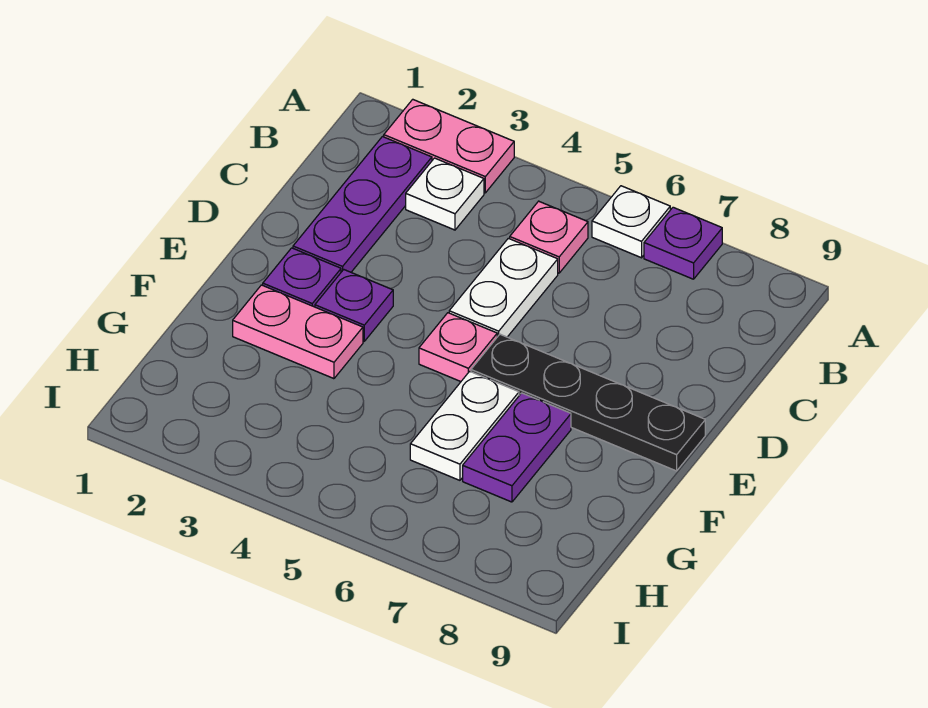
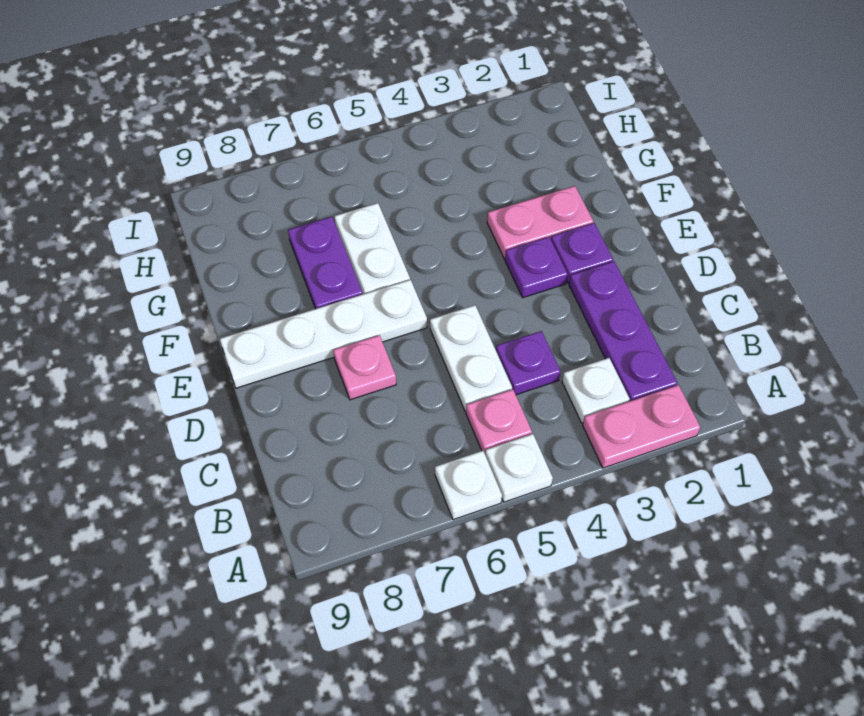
none -> white 1x1 plate [485,434,553,502]
purple 1x1 plate [644,207,722,279] -> purple 1x1 plate moved to [496,331,560,395]
pink 1x1 plate [419,313,497,382] -> pink 1x1 plate moved to [333,335,396,400]
black 1x4 plate [471,334,705,471] -> white 1x4 plate [220,280,427,388]

